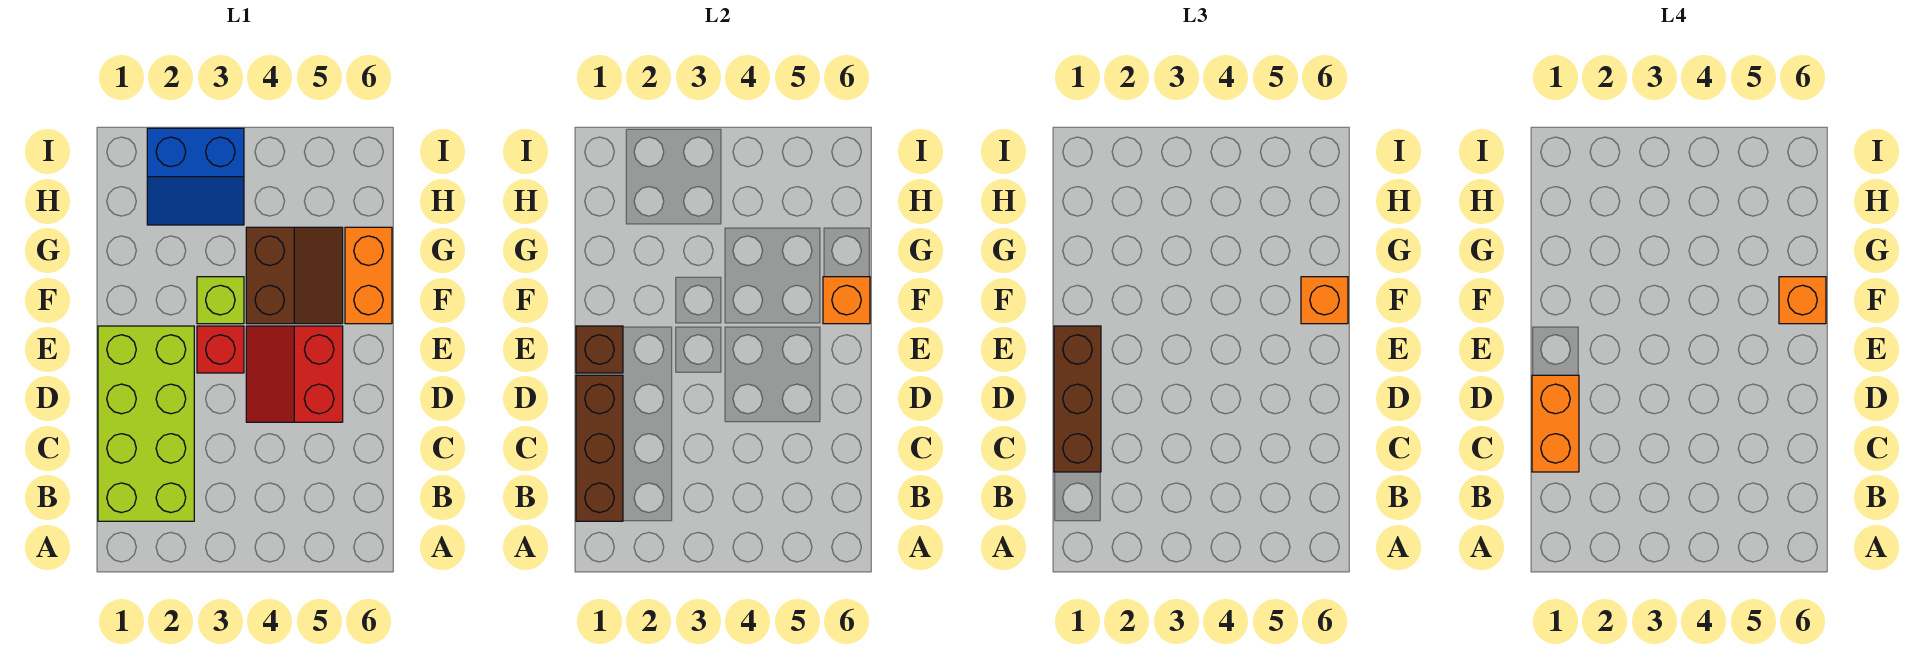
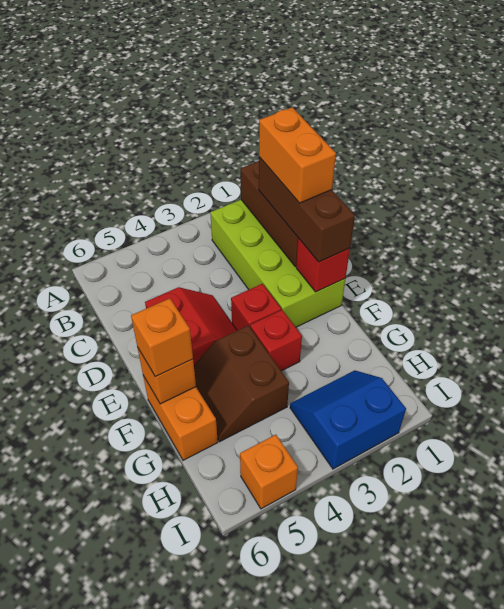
brown 1x1 brick [576,326,623,373] -> red 1x1 brick [296,238,350,292]
lime 1x1 brick [197,277,244,324] -> red 1x1 brick [250,310,302,371]
orange 1x1 brick [1779,277,1826,324] -> orange 1x1 brick moved to [240,435,298,509]

